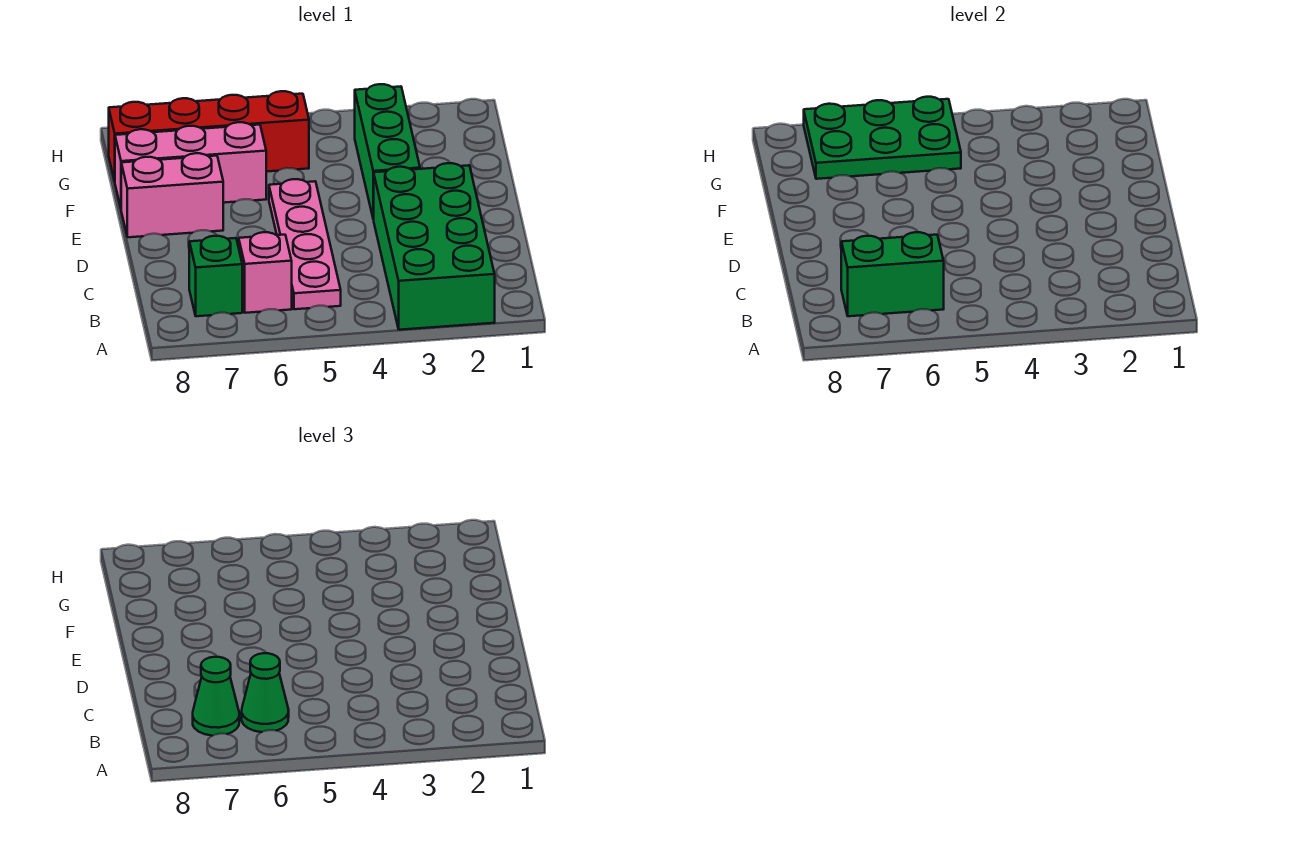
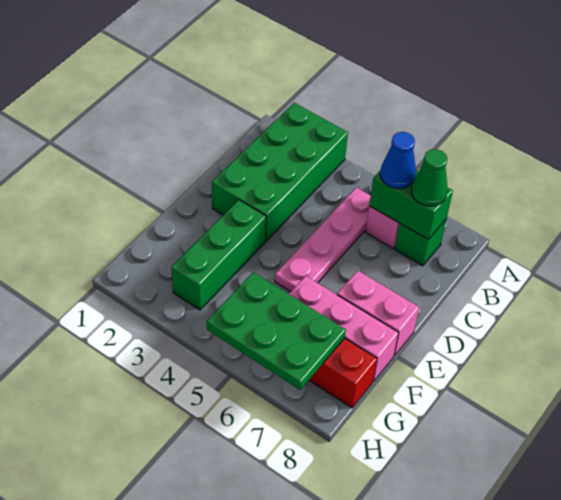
green 1x1 cone [242,653,289,732] -> blue 1x1 cone [380,132,416,189]

